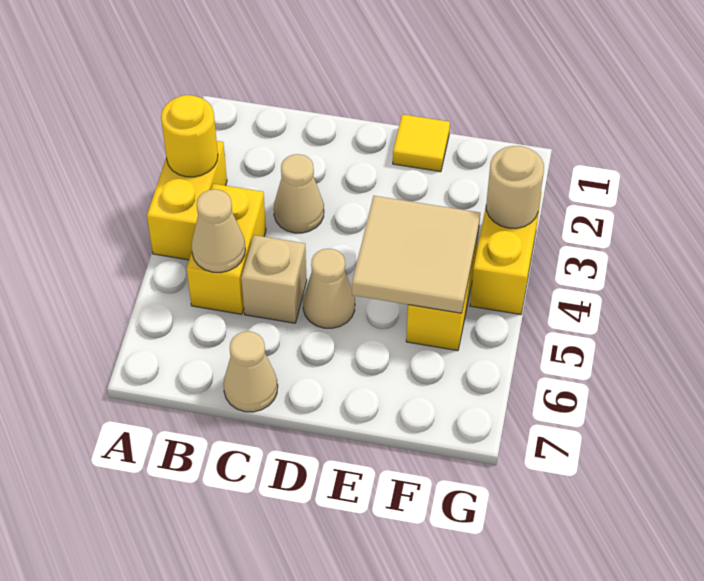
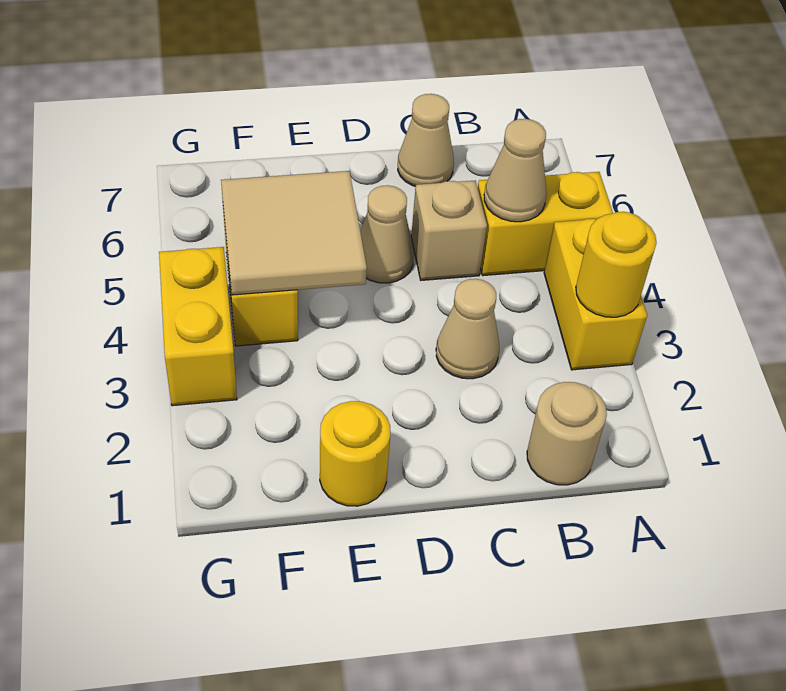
yellow 1x2 brick [187,184,266,314] -> yellow 1x2 brick turned to [478,172,613,276]
yellow 1x1 tile [393,114,450,172] -> yellow 1x1 round brick [320,401,390,506]
tan 1x1 round brick [486,146,544,228] -> tan 1x1 round brick moved to [527,382,607,485]

